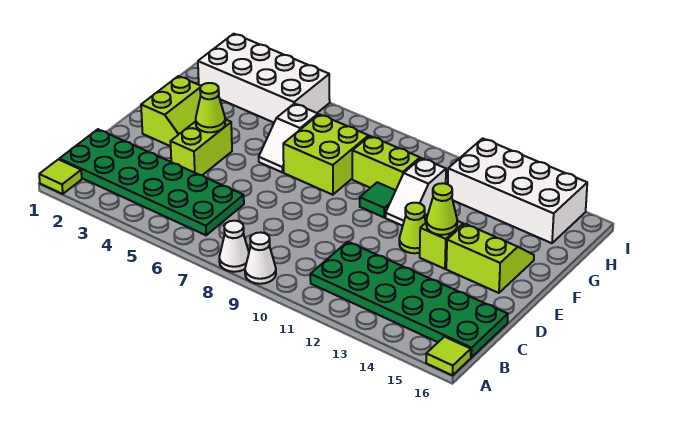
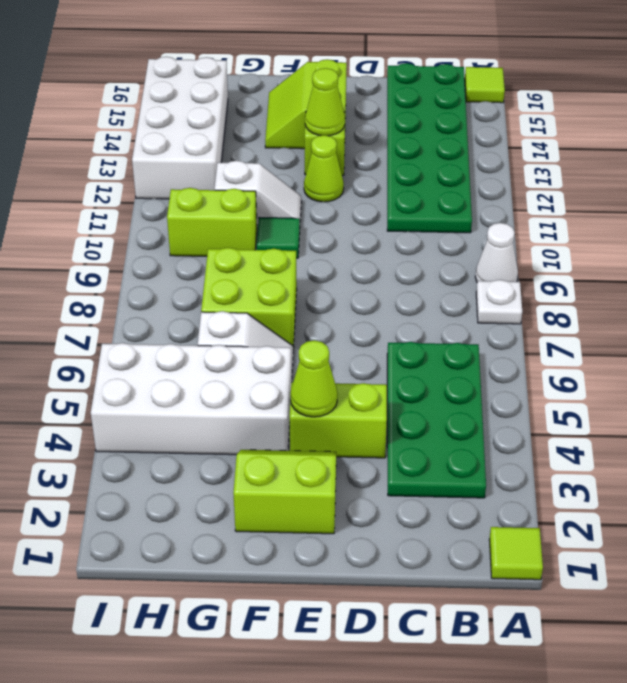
white 1x1 cone [219,221,249,272] -> white 1x1 plate [476,280,522,324]
green 2x6 plate [59,129,244,235] -> green 2x4 plate [387,342,486,498]
lime 1x2 brick [352,136,420,190] -> lime 1x2 brick turned to [167,188,257,256]
white 2x4 brick [198,34,330,123] -> white 2x4 brick turned to [91,343,291,455]

